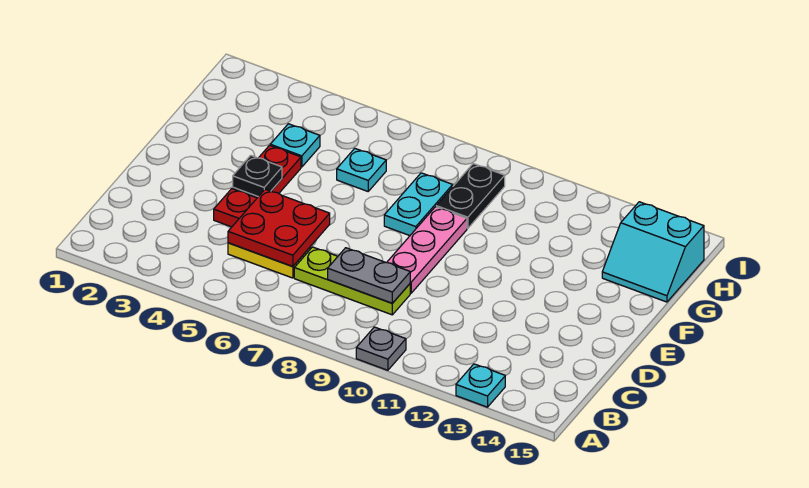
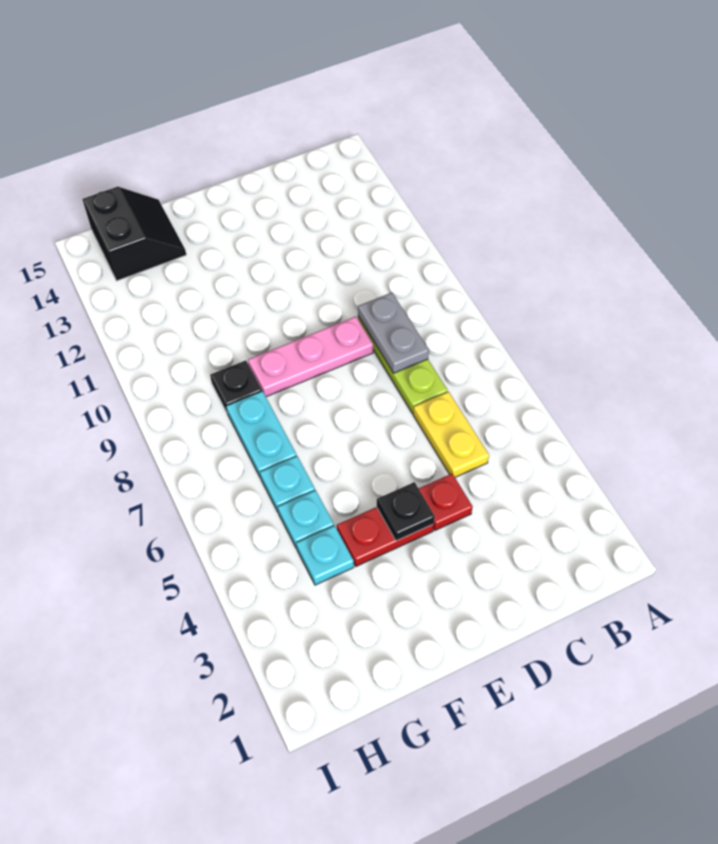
grey 1x1 plate [356,327,406,370] -> none
cyan 1x1 plate [456,364,505,407] -> cyan 1x1 plate moved to [278,490,334,548]
red 2x2 plate [228,189,330,267] -> none
cyan 1x2 plate [384,173,453,236] -> cyan 1x2 plate turned to [226,391,297,478]
black 1x2 plate [436,164,505,228] -> black 1x1 plate [210,360,262,412]
cyan 2x2 slope [602,202,704,302] -> black 2x2 slope [82,187,186,281]

